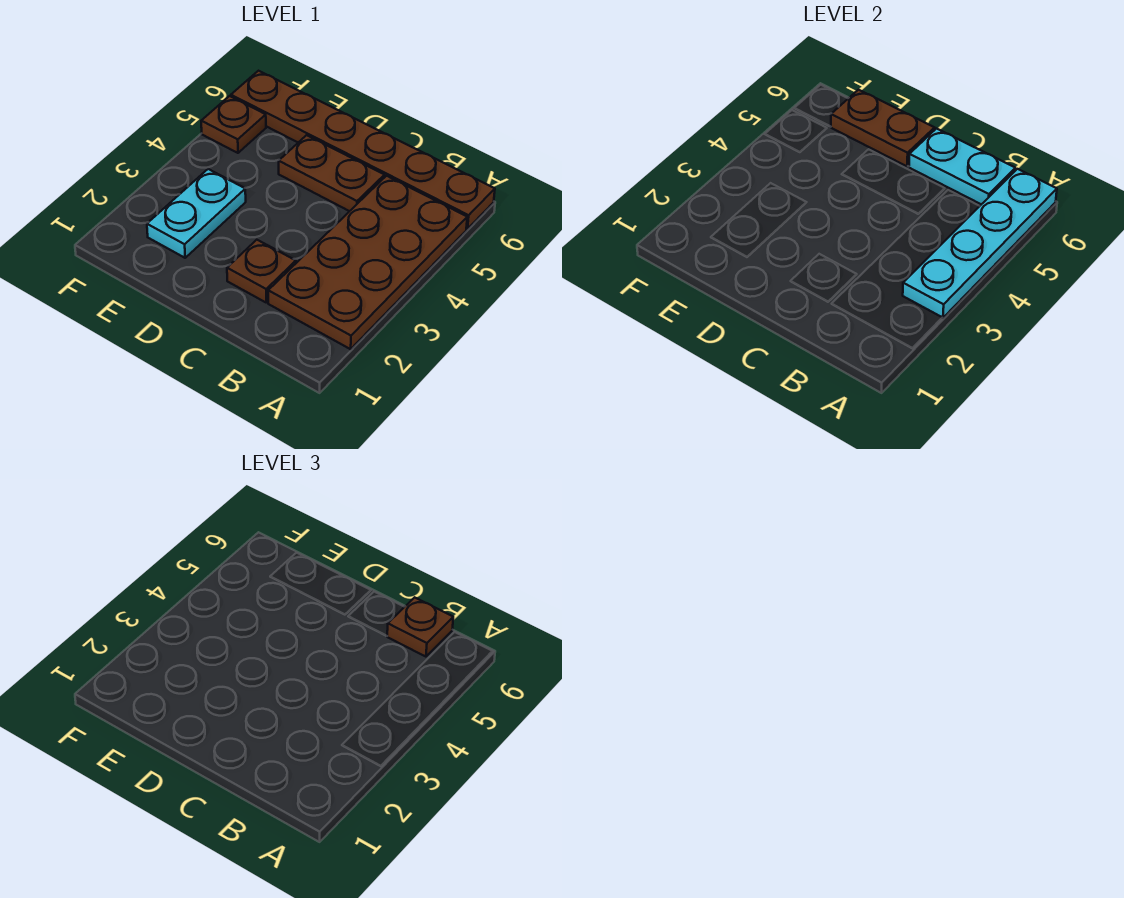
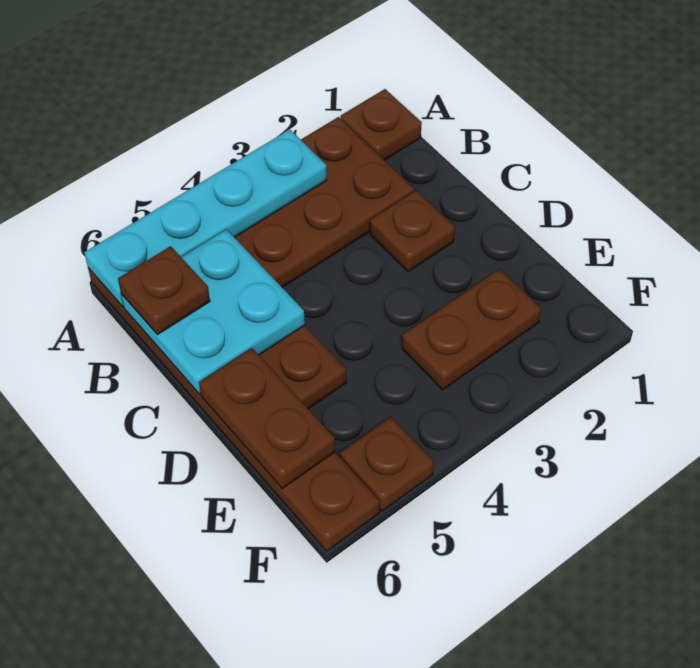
none -> brown 1x1 plate [341,89,422,160]
cyan 1x2 plate [909,129,1015,204] -> cyan 2x2 plate [121,229,305,394]
cyan 1x2 plate [147,169,246,258] -> brown 1x2 plate [402,269,541,390]

